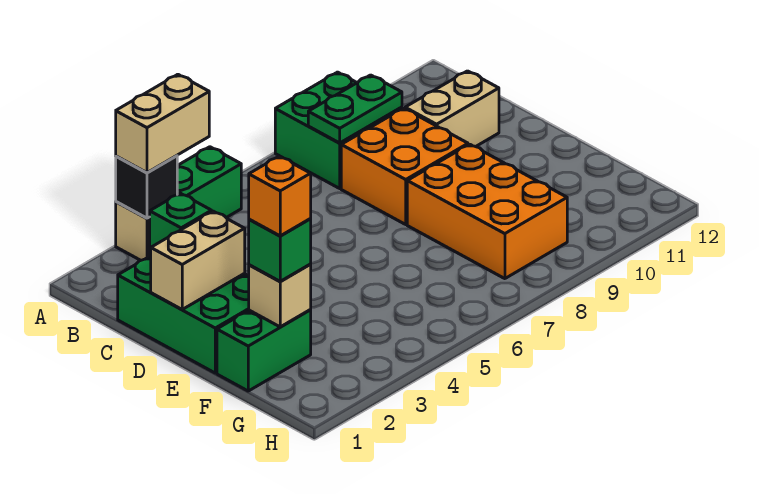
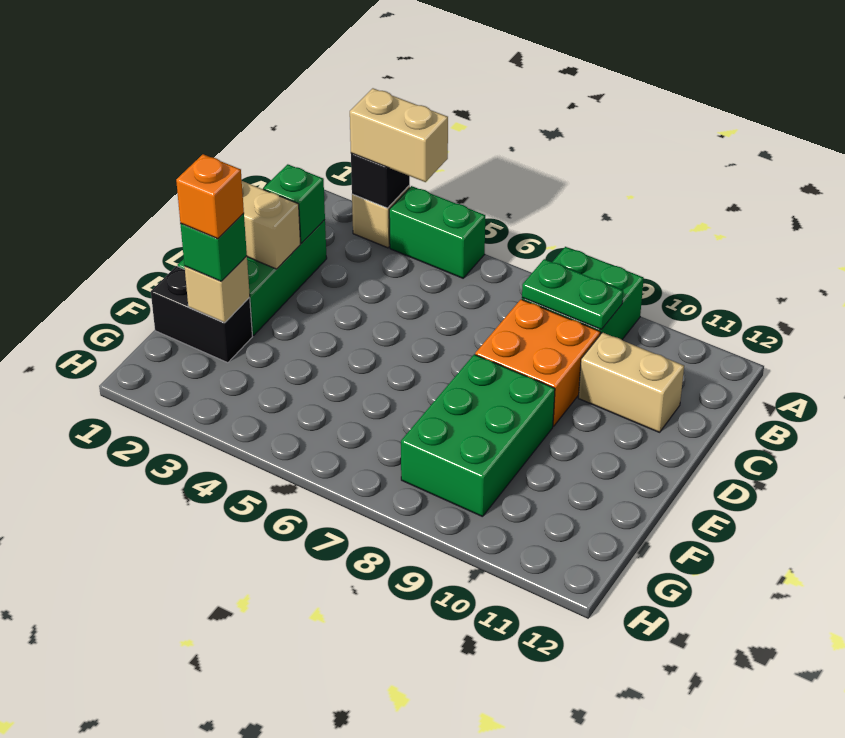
orange 2x3 brick [407,144,567,279] -> green 2x3 brick [401,354,555,517]
green 1x2 brick [217,310,311,391] -> black 1x2 brick [151,266,252,363]

